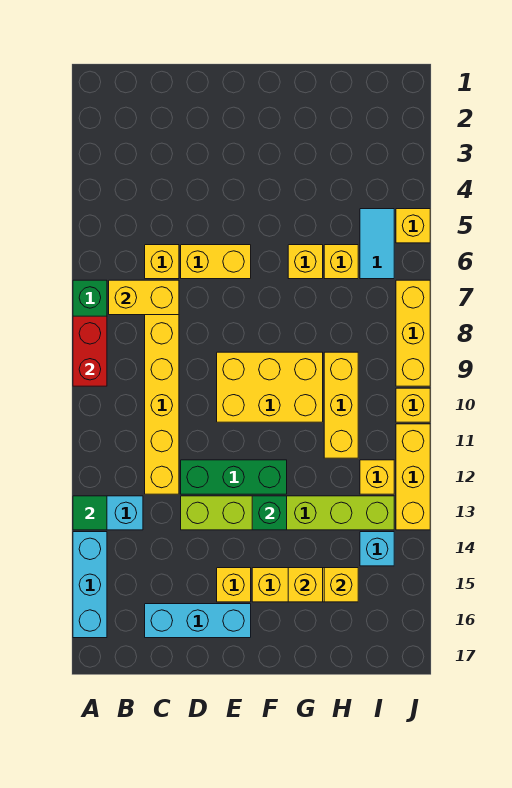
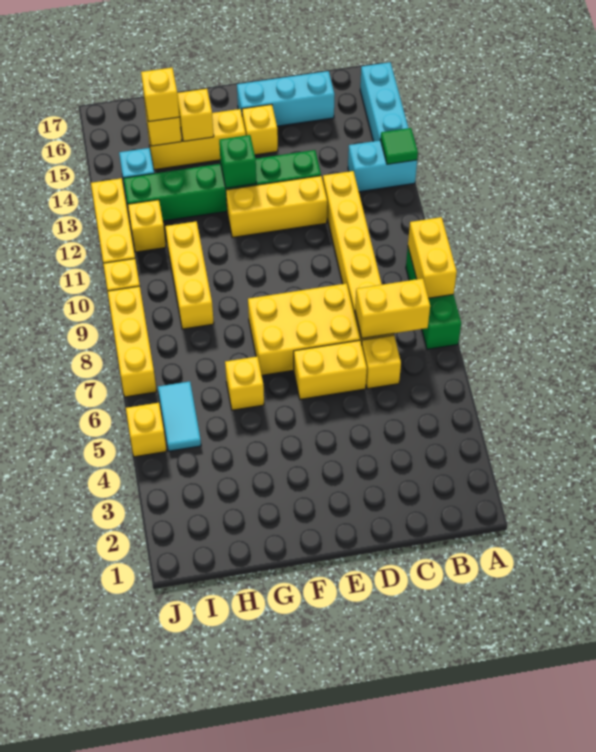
red 1x2 brick [73,316,107,386] -> yellow 1x2 brick [408,217,457,298]
green 1x3 brick [181,460,287,494] -> yellow 1x3 brick [226,176,327,238]
lime 1x6 brick [181,496,394,530] -> green 1x6 brick [123,150,321,221]
yellow 2x3 brick [217,352,323,422] -> yellow 2x3 brick moved to [248,283,360,375]
yellow 1x1 brick [324,245,358,279] -> yellow 1x1 brick moved to [141,68,179,122]

